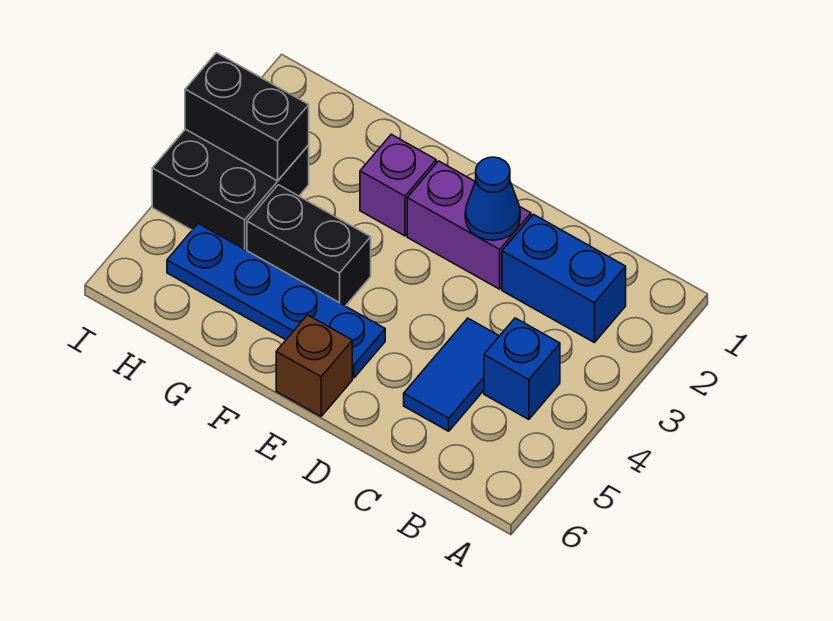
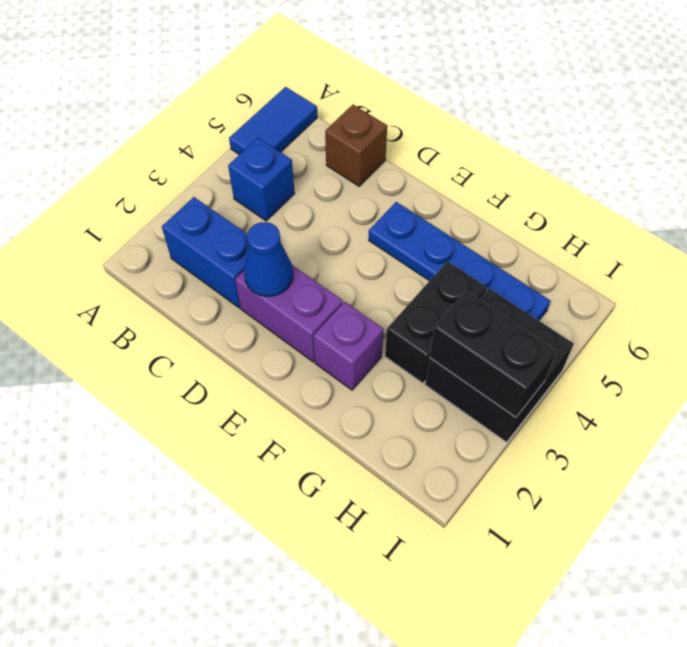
blue 1x2 tile [404,318,499,431] -> blue 1x2 tile moved to [229,87,317,155]
brown 1x1 brick [276,315,352,416] -> brown 1x1 brick moved to [325,105,387,186]
black 1x2 brick [247,185,371,306] -> black 1x2 brick turned to [385,261,487,383]

